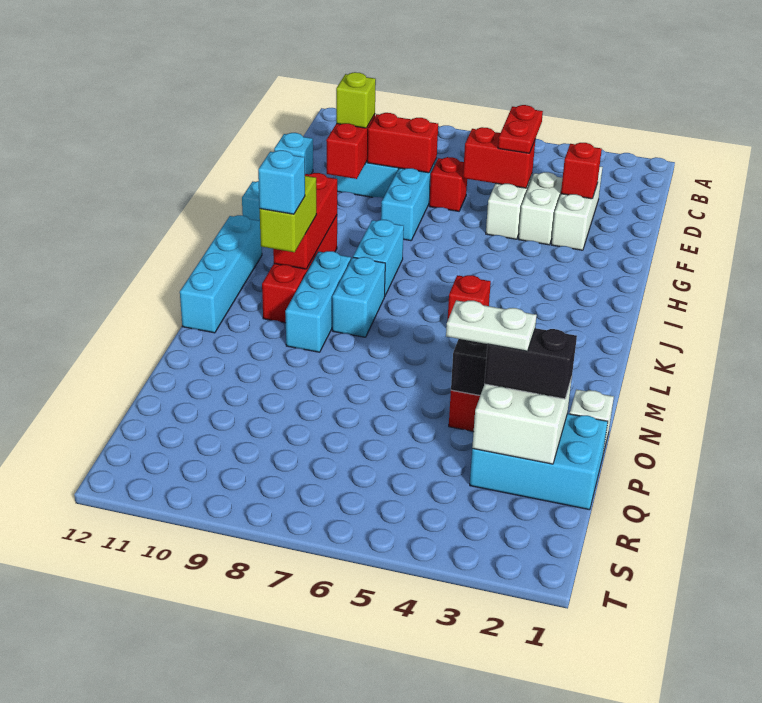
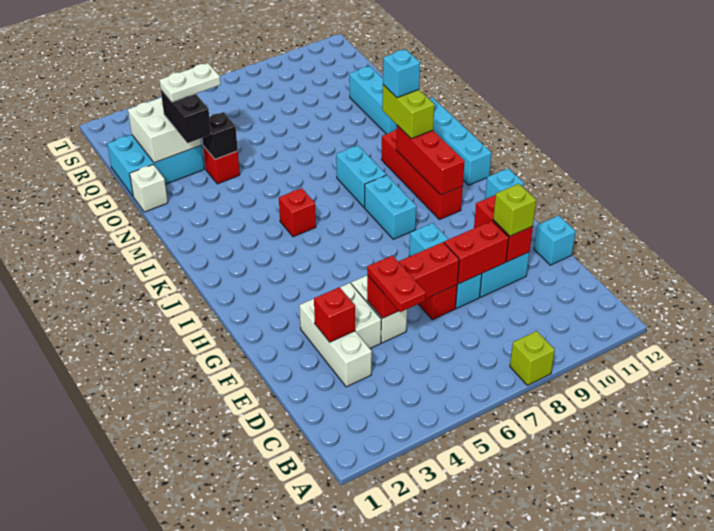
none -> lime 1x1 brick [510,331,555,385]
red 1x2 brick [463,127,535,188] -> red 1x3 brick [367,242,459,318]
cyan 1x3 brick [285,251,351,352] -> cyan 1x3 brick moved to [349,66,397,134]
black 1x2 brick [484,328,577,399] -> black 1x2 brick turned to [161,90,211,143]

